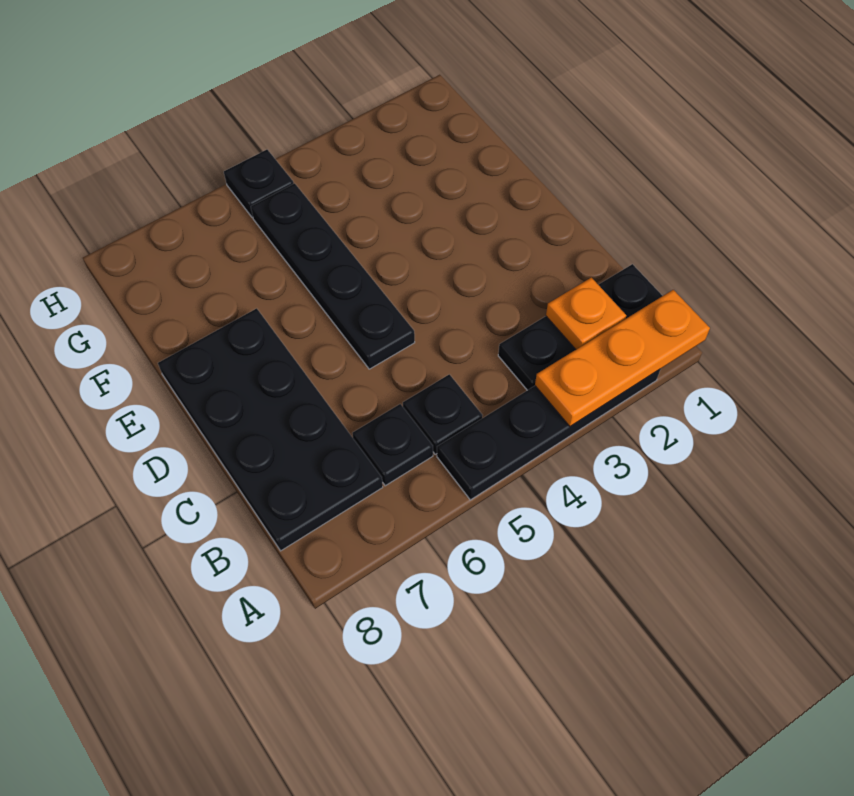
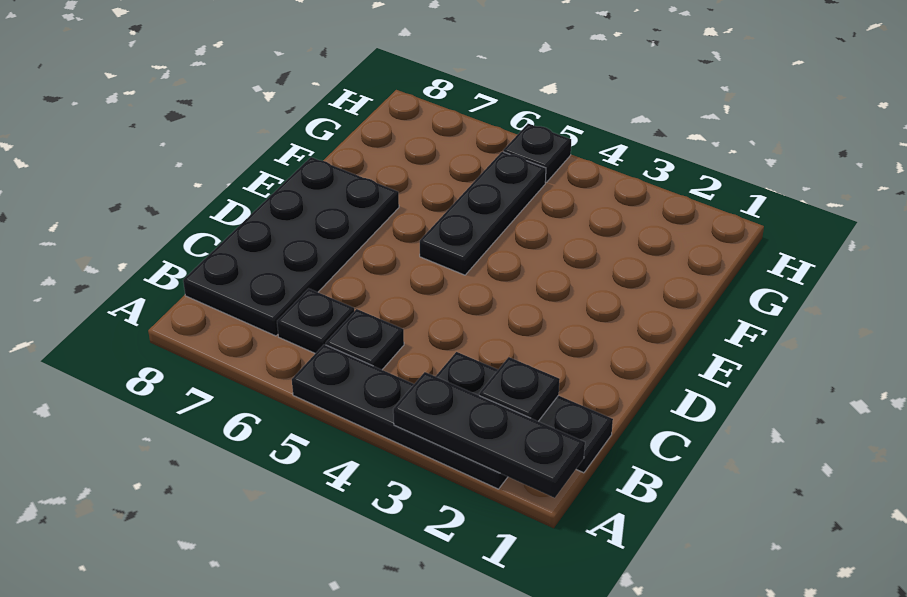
orange 1x3 plate [535,290,710,427] -> black 1x3 plate [393,372,585,498]
orange 1x1 plate [546,277,626,350] -> black 1x1 plate [479,357,560,421]
black 1x4 plate [251,183,415,369] -> black 1x3 plate [420,152,546,275]

